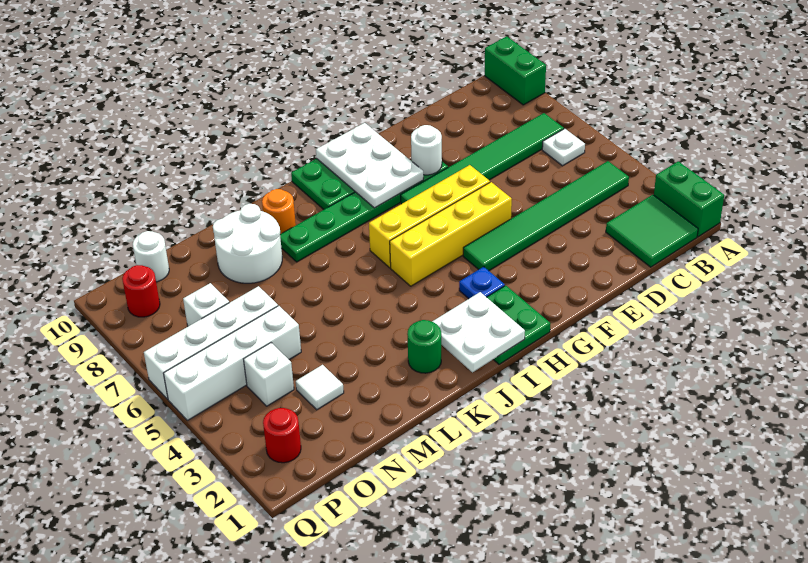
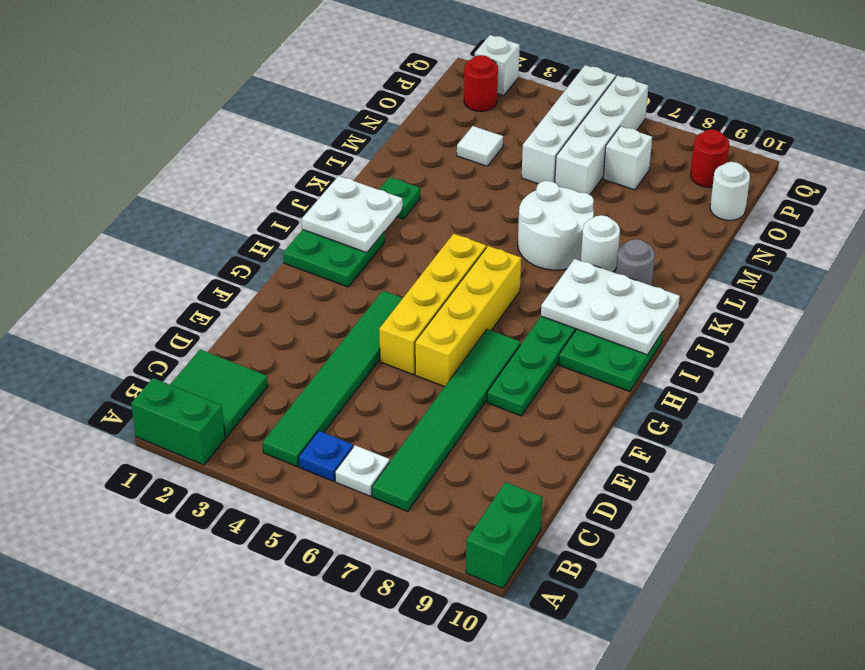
green 1x2 brick [484,36,546,105] -> green 1x2 brick turned to [466,482,542,588]
white 1x1 round brick [411,125,442,175] -> white 1x1 round brick moved to [580,215,620,272]
white 2x3 plate [316,123,423,208] -> white 2x3 plate moved to [541,259,680,355]
blue 1x1 plate [459,267,505,299] -> blue 1x1 plate moved to [299,431,353,481]
green 1x1 round brick [407,320,441,373] -> green 1x1 plate [379,177,420,219]
orange 1x1 round brick [262,189,296,234] -> grey 1x1 round brick [616,239,655,286]
white 2x2 round brick [213,204,282,283] -> white 2x2 round brick moved to [518,181,594,270]
white 1x1 brick [244,343,294,406] -> white 1x1 brick moved to [475,35,520,95]

